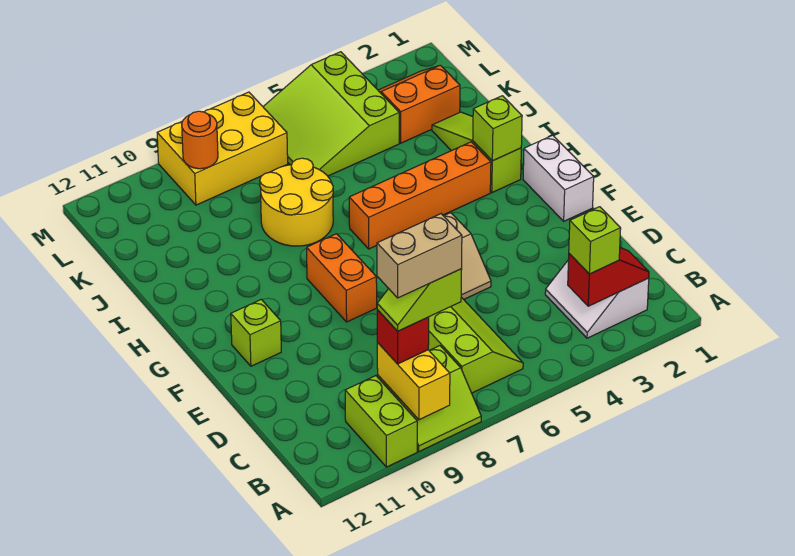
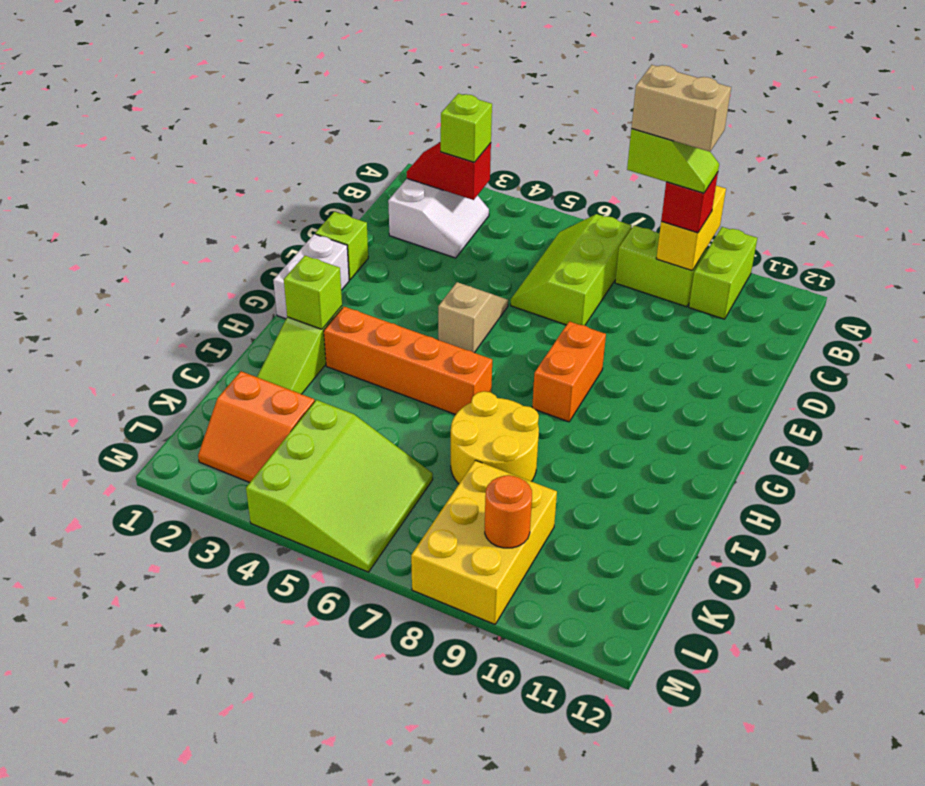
lime 1x1 brick [231,299,281,366] -> lime 1x1 brick moved to [315,212,368,280]
yellow 2x3 brick [157,92,288,205] -> yellow 2x3 brick turned to [411,460,557,624]

